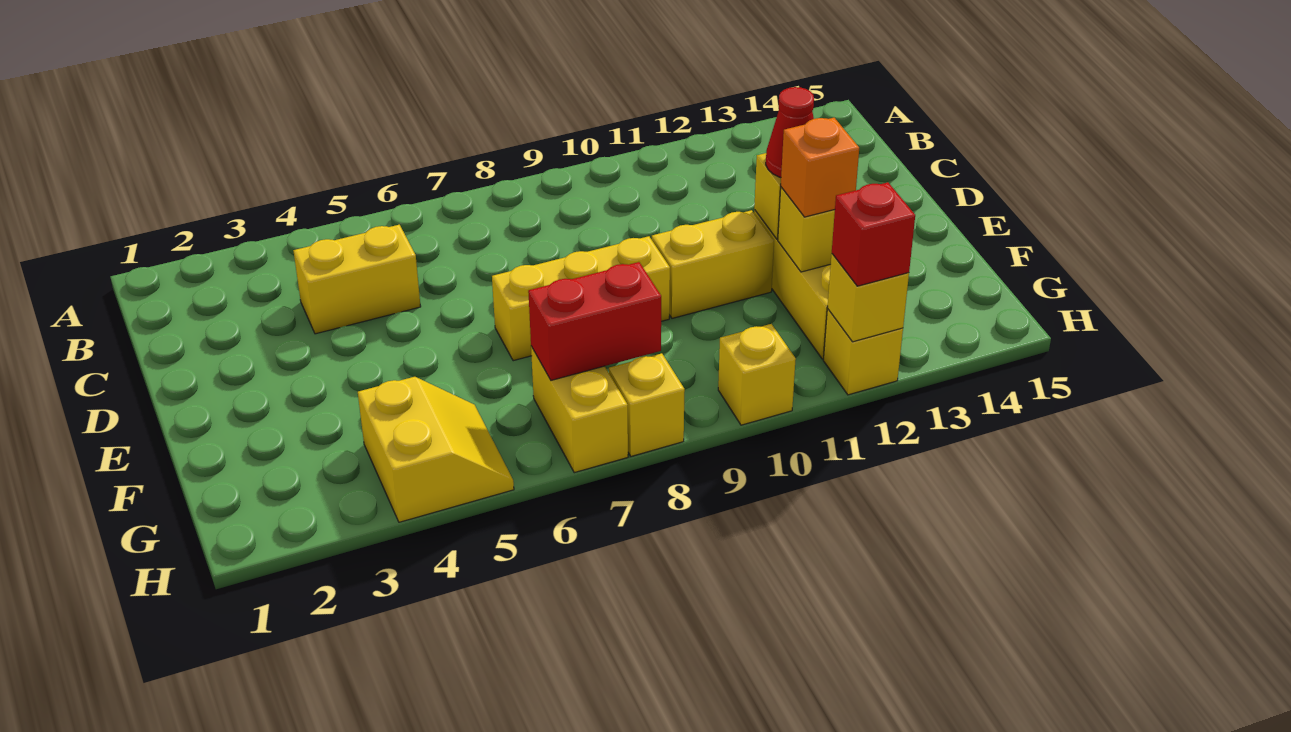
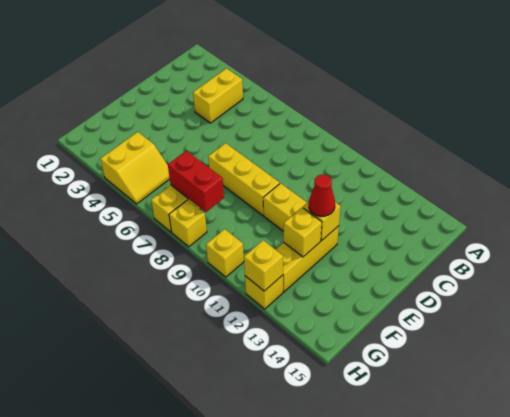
yellow 1x2 brick [293,225,421,334] -> yellow 1x2 brick turned to [193,68,243,123]
orange 1x1 brick [781,118,859,217] -> none
red 1x1 brick [832,182,915,286] -> none

